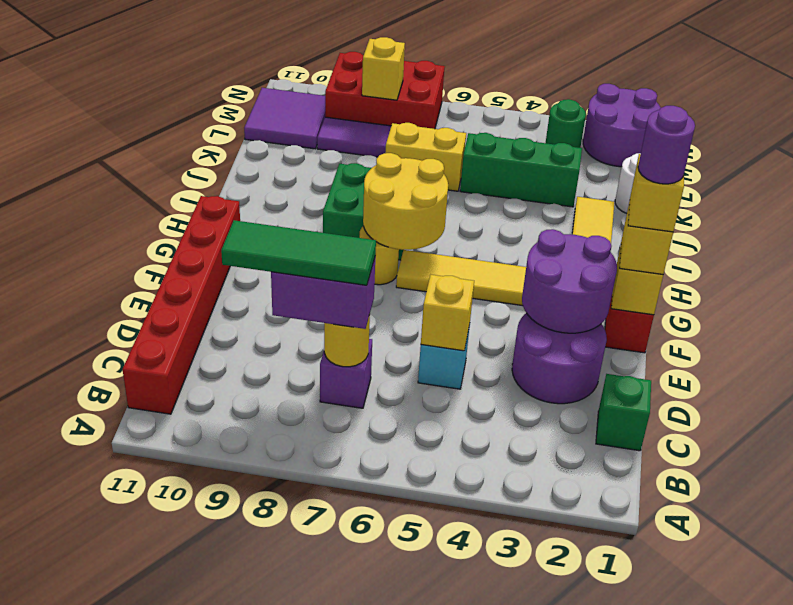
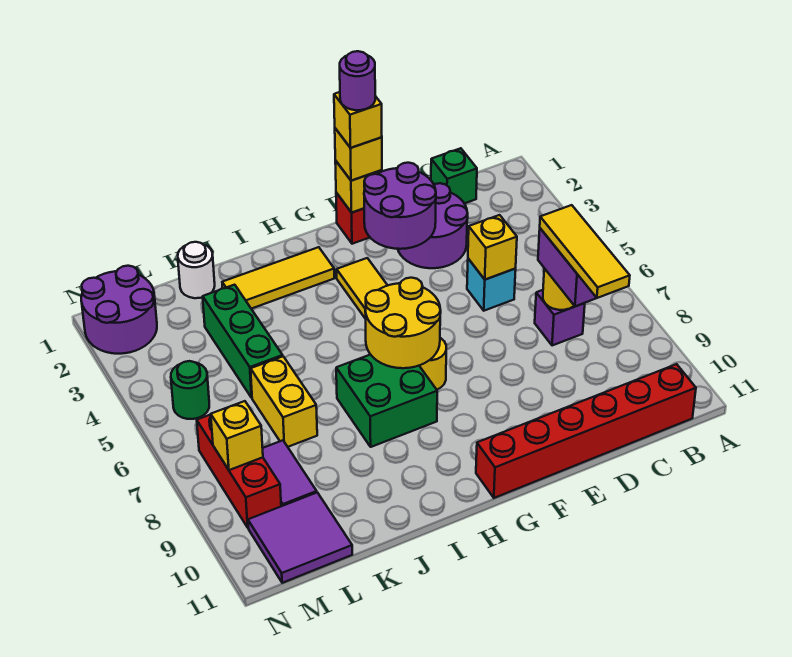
green 1x3 tile [221,220,376,285] -> yellow 1x3 tile [540,205,630,298]
green 1x1 round brick [546,99,586,148] -> green 1x1 round brick moved to [171,361,209,419]
red 2x3 brick [325,52,445,129] -> red 1x3 brick [197,415,281,528]

